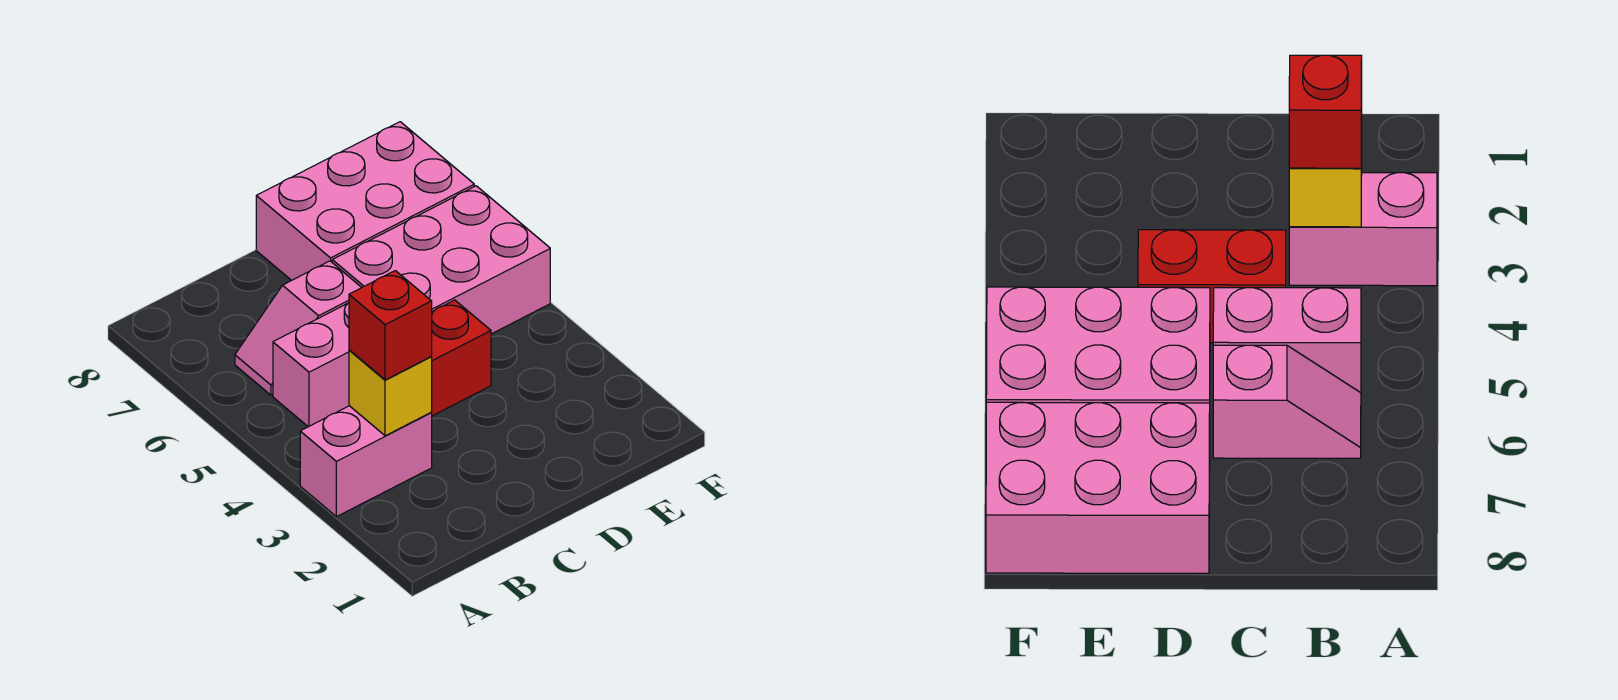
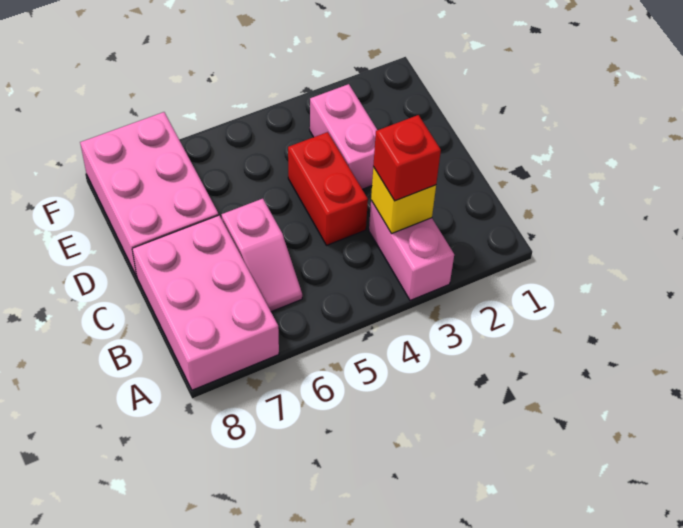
pink 1x2 brick [273,303,349,427] -> pink 1x2 brick moved to [310,84,377,189]
pink 2x3 brick [332,186,550,334] -> pink 2x3 brick moved to [132,215,279,390]

